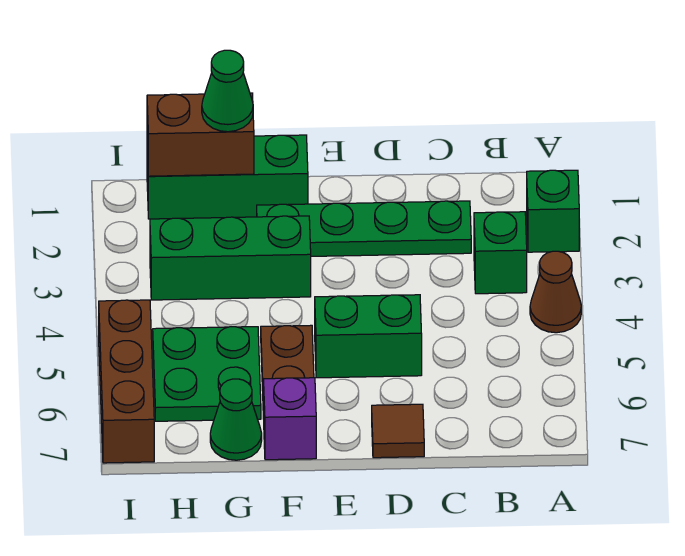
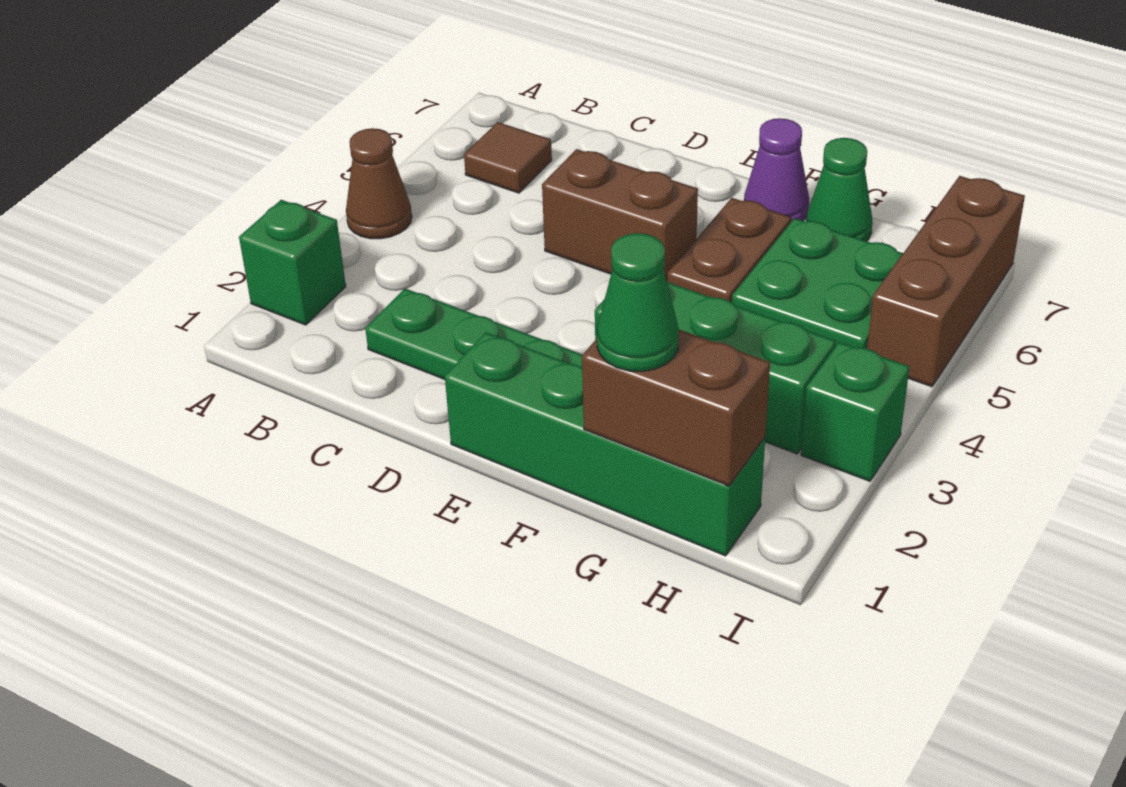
green 1x1 brick [474,212,527,294] -> green 1x1 brick moved to [801,342,910,481]
green 1x2 brick [315,295,422,378] -> brown 1x2 brick [542,149,698,282]
brown 1x1 tile [372,404,424,458] -> brown 1x1 tile moved to [464,122,552,193]
green 1x3 brick [147,135,308,219] -> green 1x4 brick [445,332,765,556]
purple 1x1 brick [263,378,316,460] -> purple 1x1 cone [744,118,809,222]

